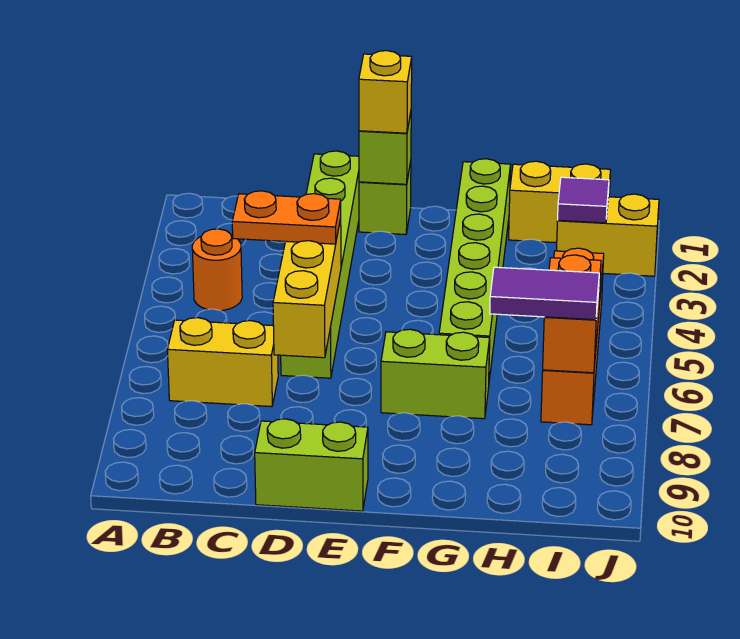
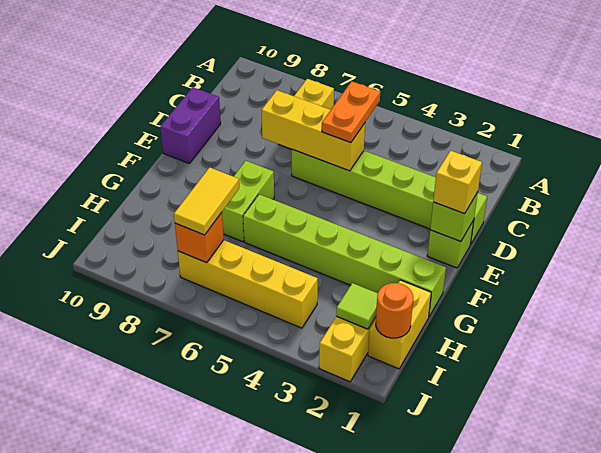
orange 1x1 round brick [192,229,242,311] -> orange 1x1 round brick moved to [376,283,413,338]
lime 1x2 brick [255,419,368,511] -> purple 1x2 brick [160,87,221,163]
purple 1x2 tile [490,267,599,320] -> yellow 1x2 tile [174,168,239,235]
purple 1x1 tile [558,177,609,223] -> lime 1x1 tile [336,283,378,329]
orange 1x4 brick [541,248,604,425] -> yellow 1x4 brick [178,240,318,328]
orange 1x2 brick [543,255,601,373] -> orange 1x1 brick [175,213,224,263]

